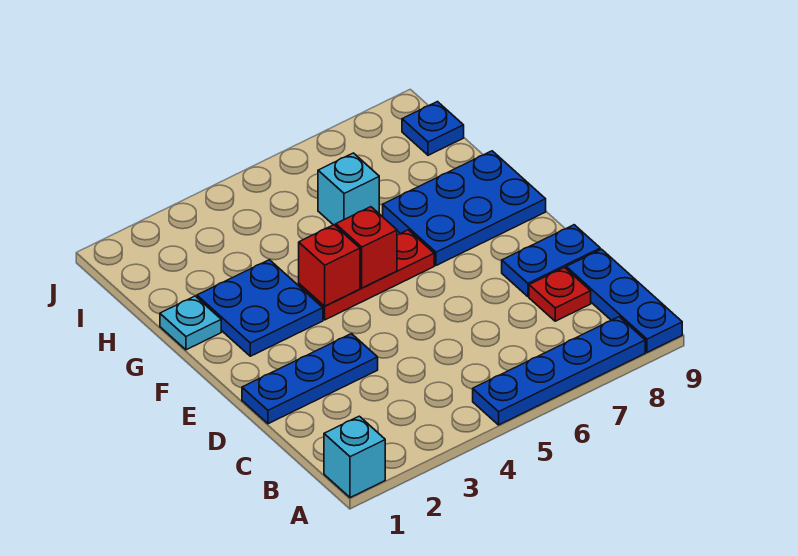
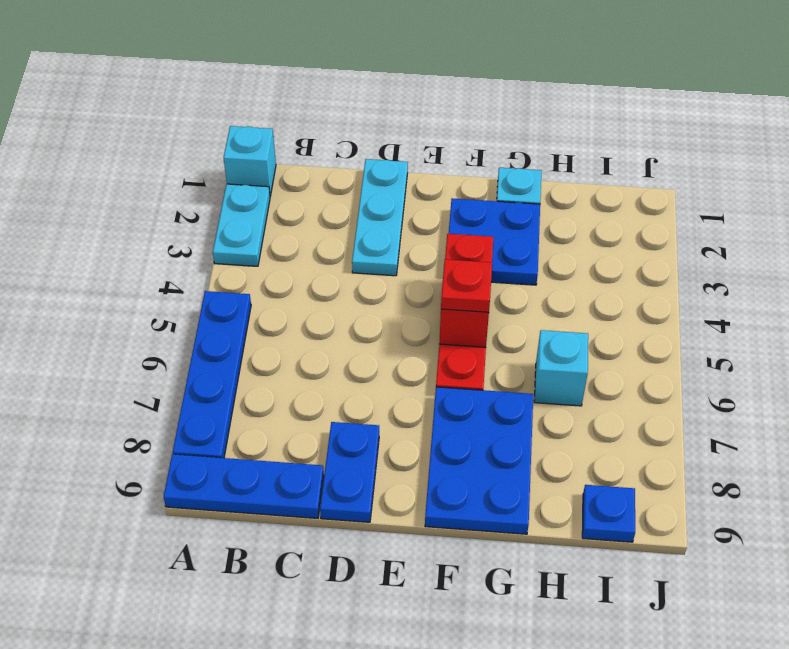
none -> cyan 1x2 plate [213,184,270,266]
red 1x1 plate [529,268,591,321] -> red 1x1 plate moved to [441,259,492,312]
blue 1x3 plate [242,334,378,424] -> cyan 1x3 plate [352,159,408,276]

